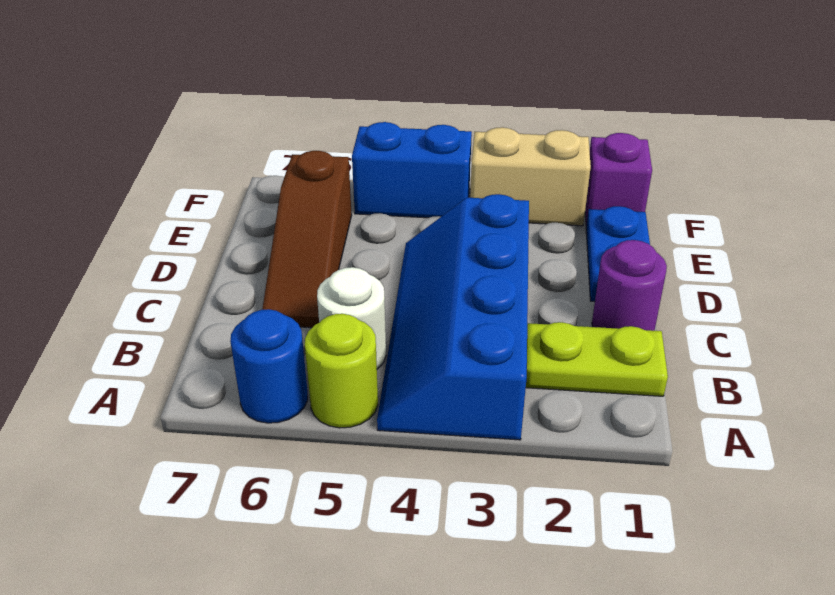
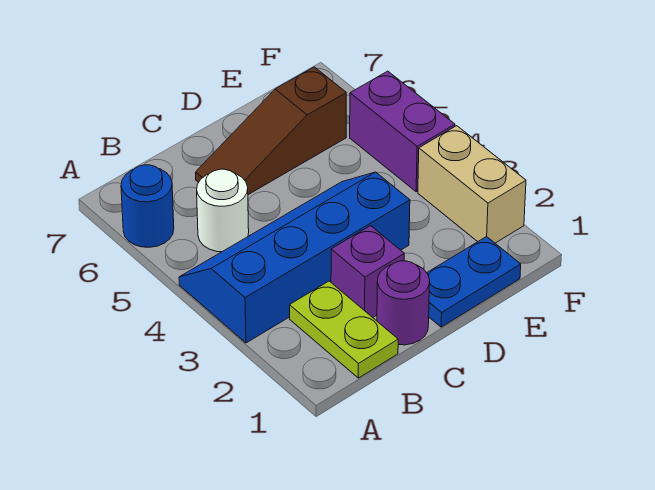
lime 1x1 round brick [305,314,378,428] -> none
purple 1x1 brick [585,133,652,225] -> purple 1x1 brick moved to [331,226,404,317]
blue 1x2 brick [352,122,472,218] -> purple 1x2 brick [350,71,455,192]

